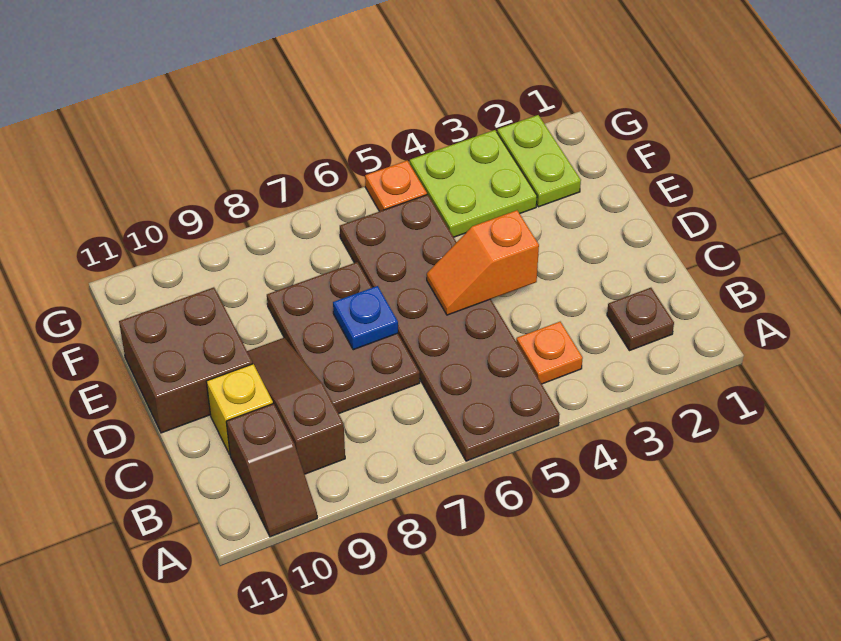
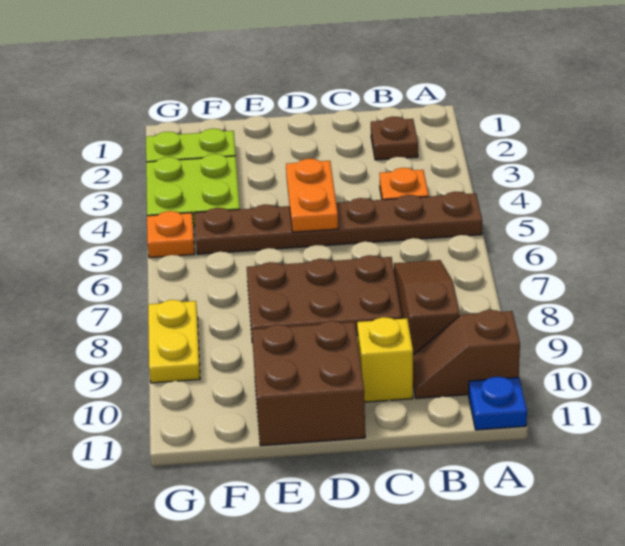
brown 2x6 plate [340,195,560,461] -> brown 1x6 plate [195,192,482,254]
brown 1x2 slope [226,404,317,537] -> brown 1x2 slope turned to [413,310,520,399]
brown 1x3 slope [247,338,345,474] -> brown 1x3 slope turned to [394,260,460,355]
orange 1x2 slope [427,210,539,315] -> orange 1x2 plate [286,159,338,232]
blue 1x1 plate [333,286,398,350] -> blue 1x1 plate moved to [469,377,527,430]
none -> yellow 1x2 plate [148,300,200,383]

